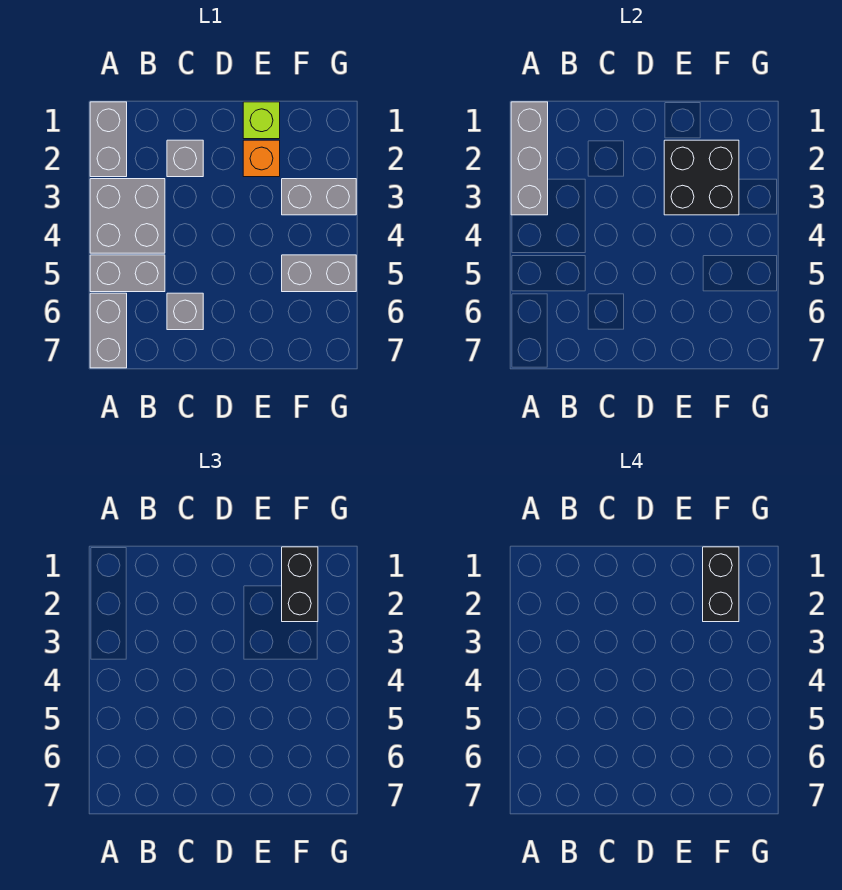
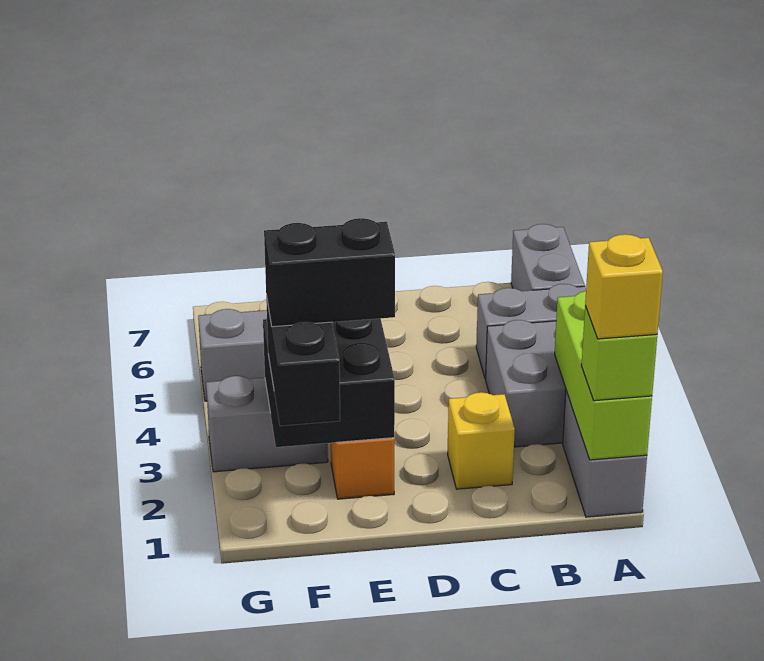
grey 1x3 brick [511,102,548,215] -> lime 1x3 brick [555,291,652,460]
none -> yellow 1x1 brick [585,234,663,339]
grey 1x1 brick [167,140,203,177] -> yellow 1x1 brick [448,392,515,489]
grey 1x1 brick [167,293,203,330] -> none
lime 1x1 brick [243,102,280,139] -> lime 1x1 brick moved to [581,306,657,401]
black 1x2 brick [703,547,739,622] -> black 1x2 brick turned to [264,218,395,327]

